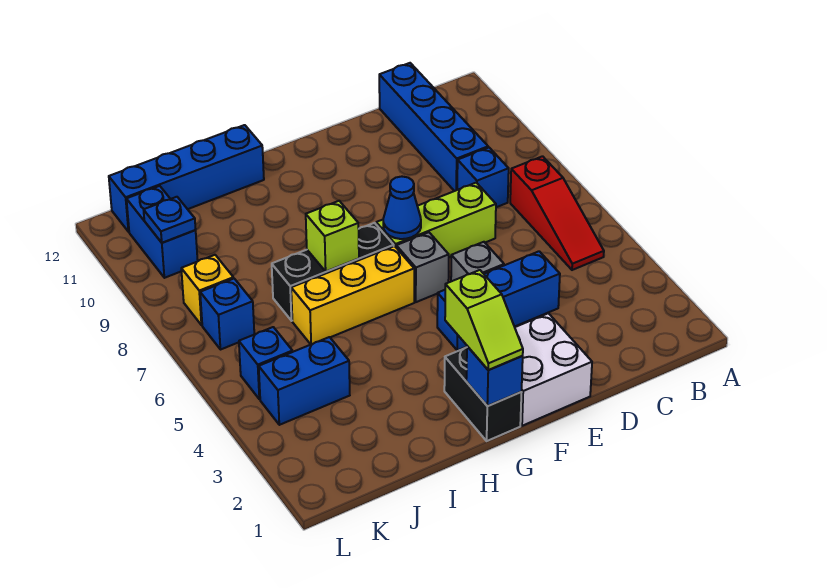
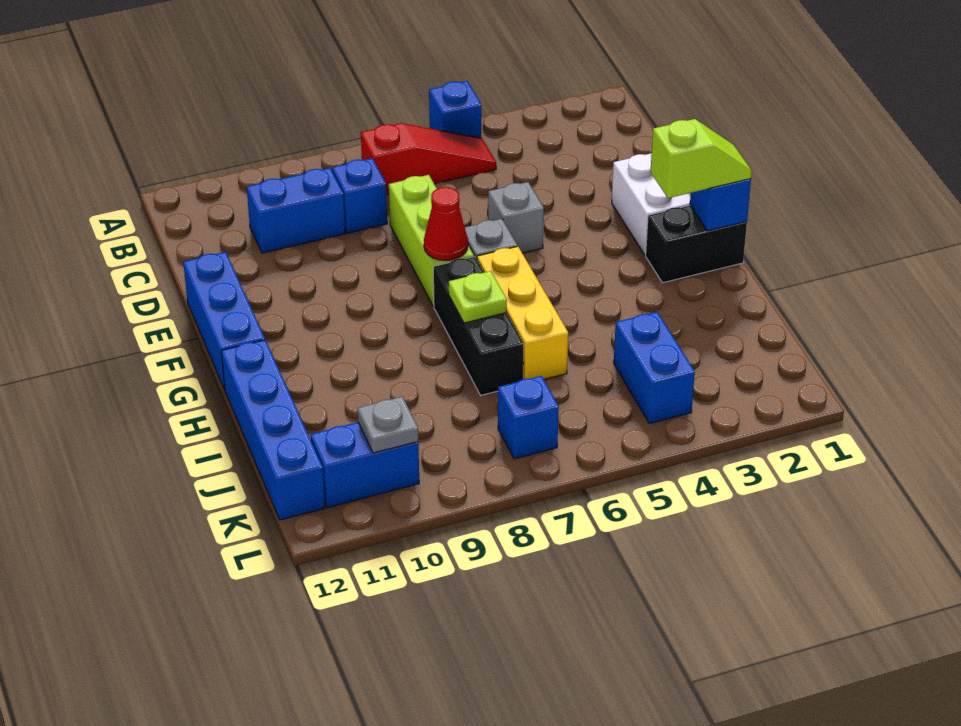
blue 1x4 brick [379,63,488,191] -> blue 1x2 brick [247,168,345,253]
blue 1x3 brick [437,251,560,350] -> blue 1x3 brick moved to [183,252,265,390]
blue 1x1 cone [383,177,421,239] -> red 1x1 cone [424,187,468,261]
lime 1x1 brick [306,201,359,272] -> lime 1x1 plate [449,271,507,323]
blue 1x1 brick [239,327,292,399] -> blue 1x1 brick moved to [429,81,481,138]
yellow 1x1 brick [181,255,233,325] -> none
blue 1x1 plate [144,197,196,243] -> grey 1x1 plate [358,397,418,453]

